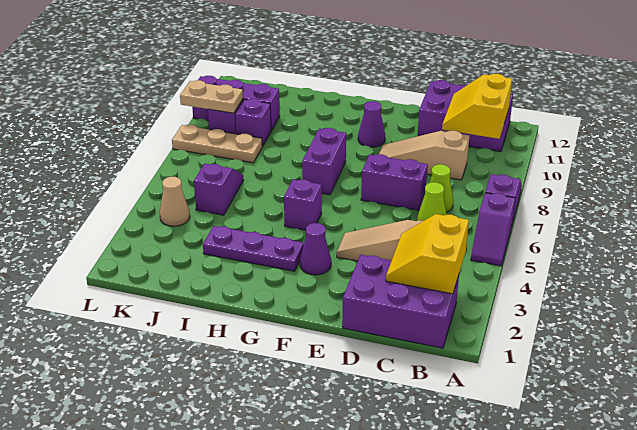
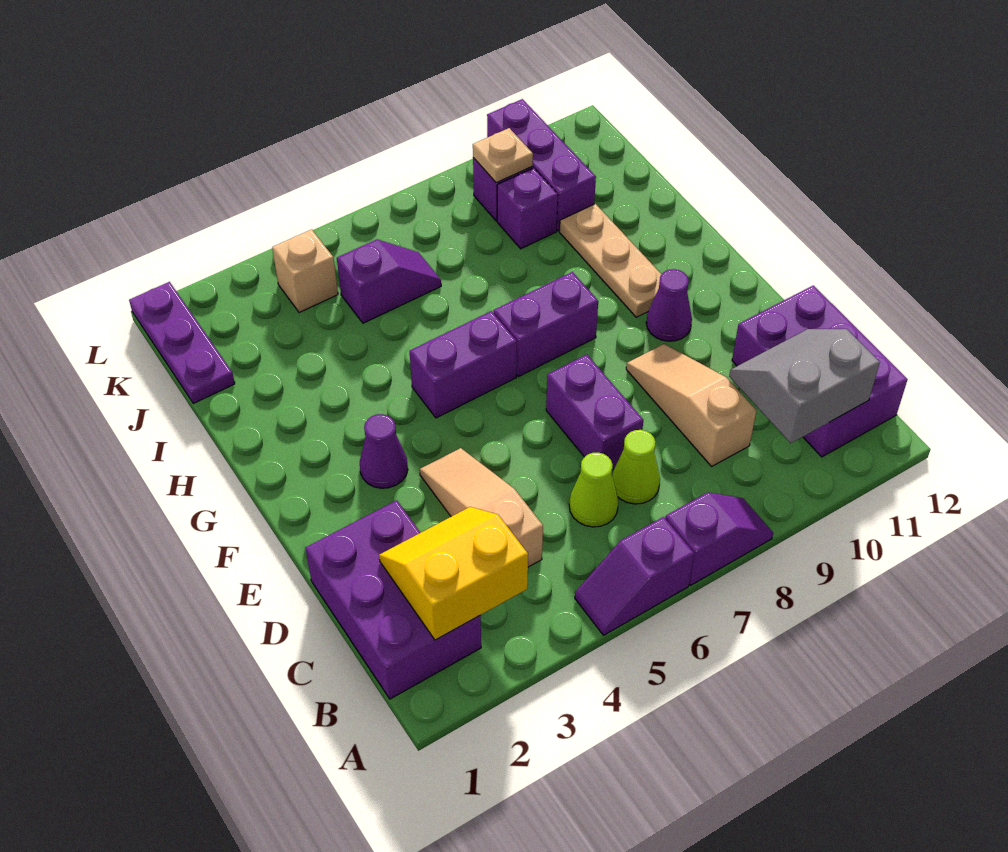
yellow 2x2 slope [442,74,512,139] -> grey 2x2 slope [729,329,880,443]
purple 1x3 plate [203,226,304,271] -> purple 1x3 plate moved to [129,282,235,403]
purple 1x1 brick [284,179,322,230] -> purple 1x2 brick [410,311,517,418]
tan 1x3 plate [172,125,262,163] -> tan 1x3 plate moved to [560,204,662,317]
tan 1x1 cone [160,177,190,226] -> tan 1x1 brick [272,229,338,313]
tan 1x2 plate [180,80,243,113] -> tan 1x1 plate [473,128,533,183]

